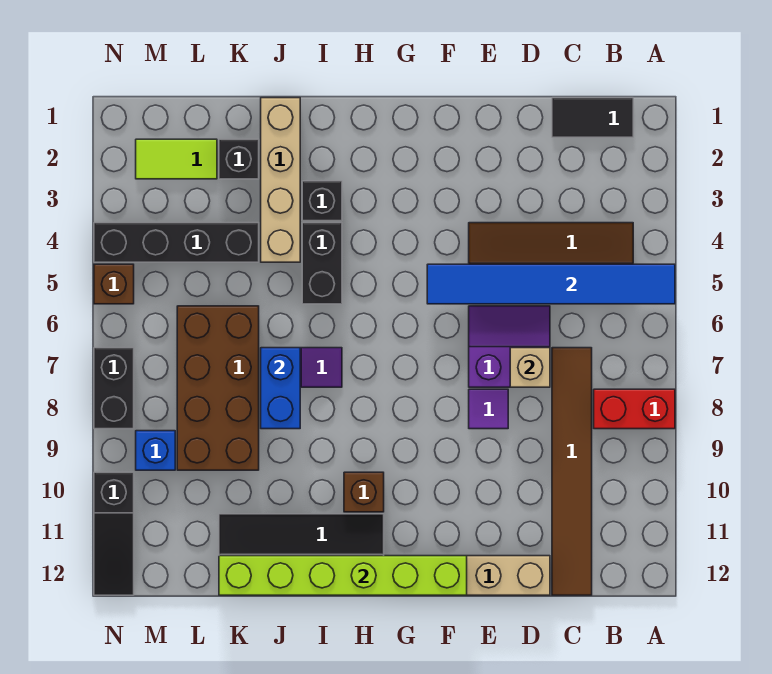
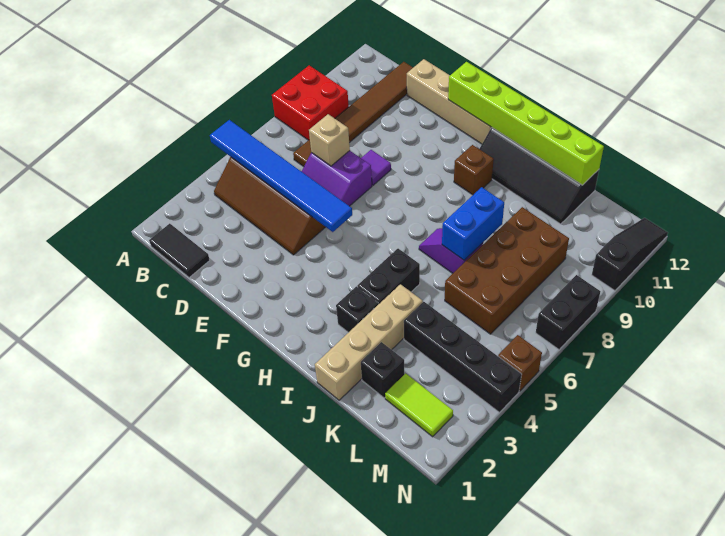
red 1x2 brick [594,389,675,429] -> red 2x2 brick [272,65,349,140]
blue 1x1 brick [136,431,175,470] -> none

